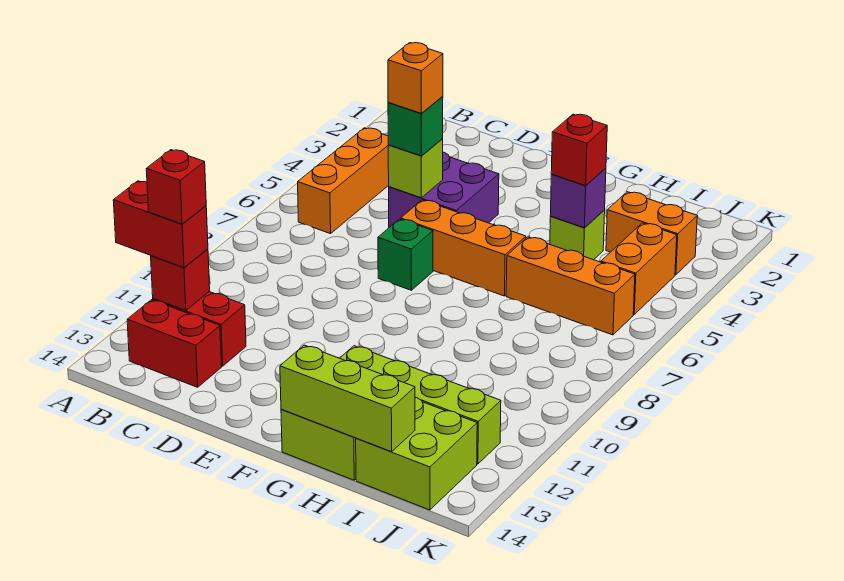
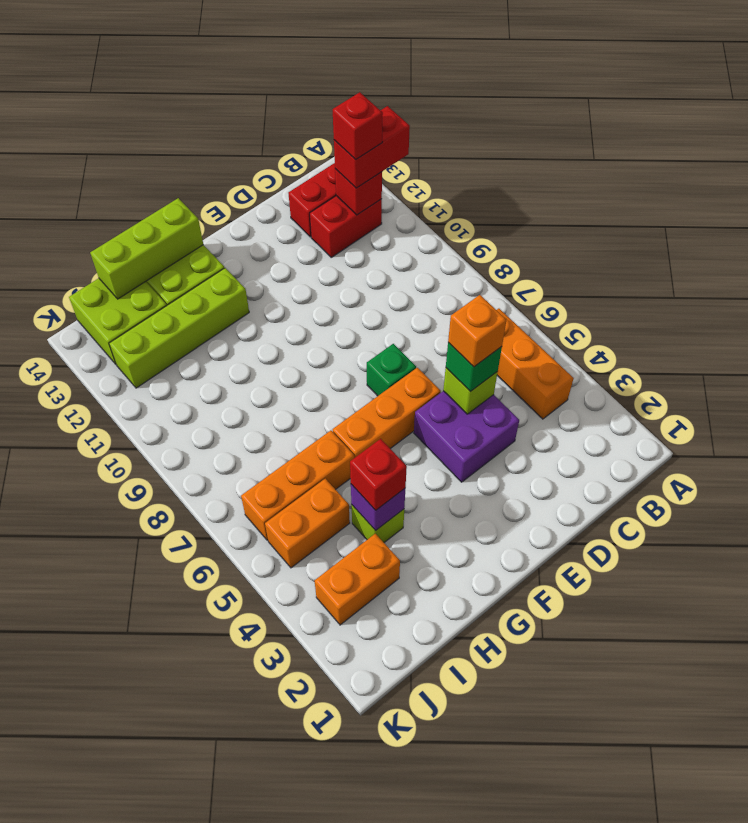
orange 1x2 brick [601,223,677,314] -> orange 1x2 brick turned to [265,479,350,568]

